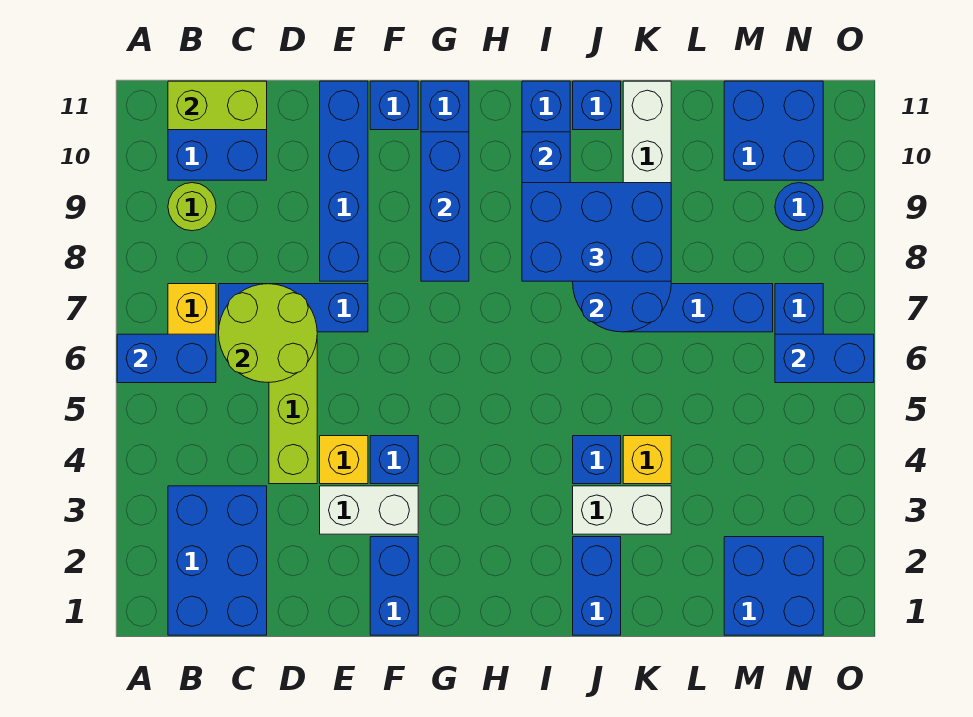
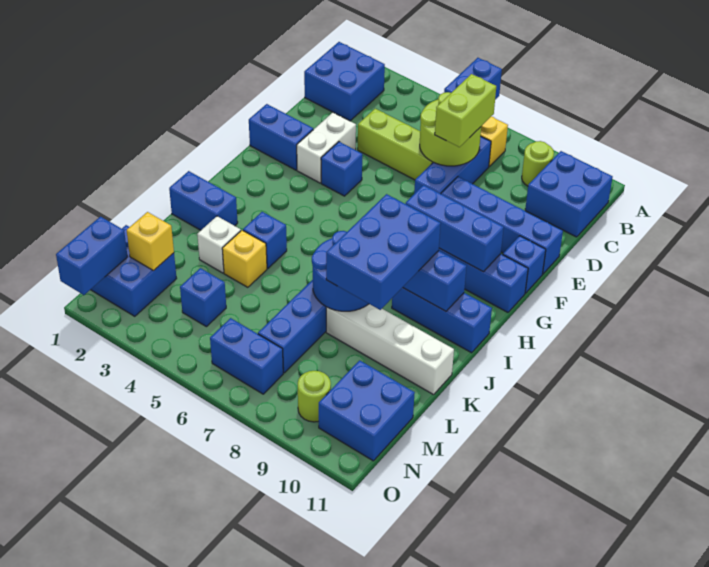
blue 2x3 brick [168,486,267,635] -> blue 2x2 brick [304,42,385,121]
lime 1x2 brick [168,81,267,130] -> lime 1x2 brick moved to [435,74,496,147]
yellow 1x1 brick [320,436,368,484] -> yellow 1x1 brick moved to [127,212,174,271]
white 1x2 brick [573,486,671,534] -> white 1x1 brick [197,216,241,273]
blue 1x1 brick [573,81,621,130] -> blue 1x1 brick moved to [180,268,226,327]
blue 1x2 brick [775,334,874,383] -> blue 1x2 brick moved to [56,217,128,295]
blue 1x1 round brick [775,183,823,231] -> lime 1x1 round brick [298,371,331,422]

